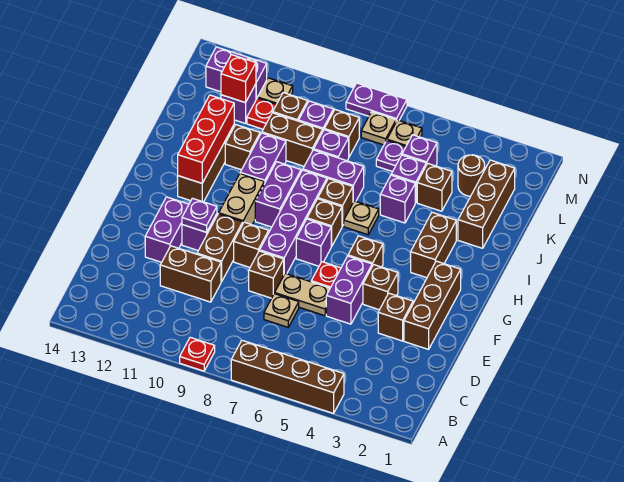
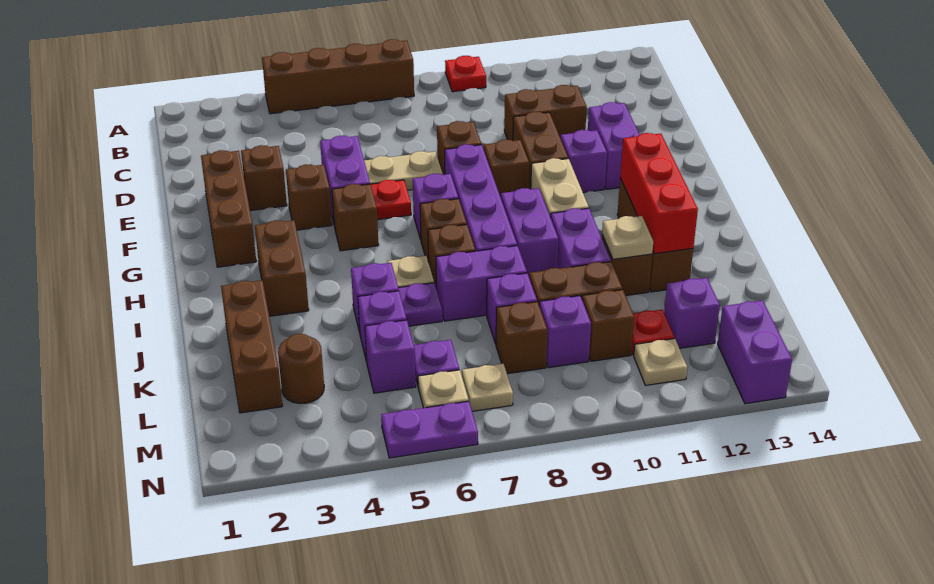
tan 1x1 plate [264,294,299,327] -> tan 1x1 plate moved to [602,216,653,259]
purple 1x1 plate [182,198,217,232] -> purple 1x1 plate moved to [399,283,442,326]
brown 1x1 brick [417,164,452,211] -> none
red 1x1 brick [221,55,256,103] -> none
purple 1x2 brick [206,47,267,99] -> purple 1x2 brick turned to [718,300,792,404]
purple 1x2 plate [346,83,407,122] -> purple 1x2 plate moved to [381,401,478,458]

